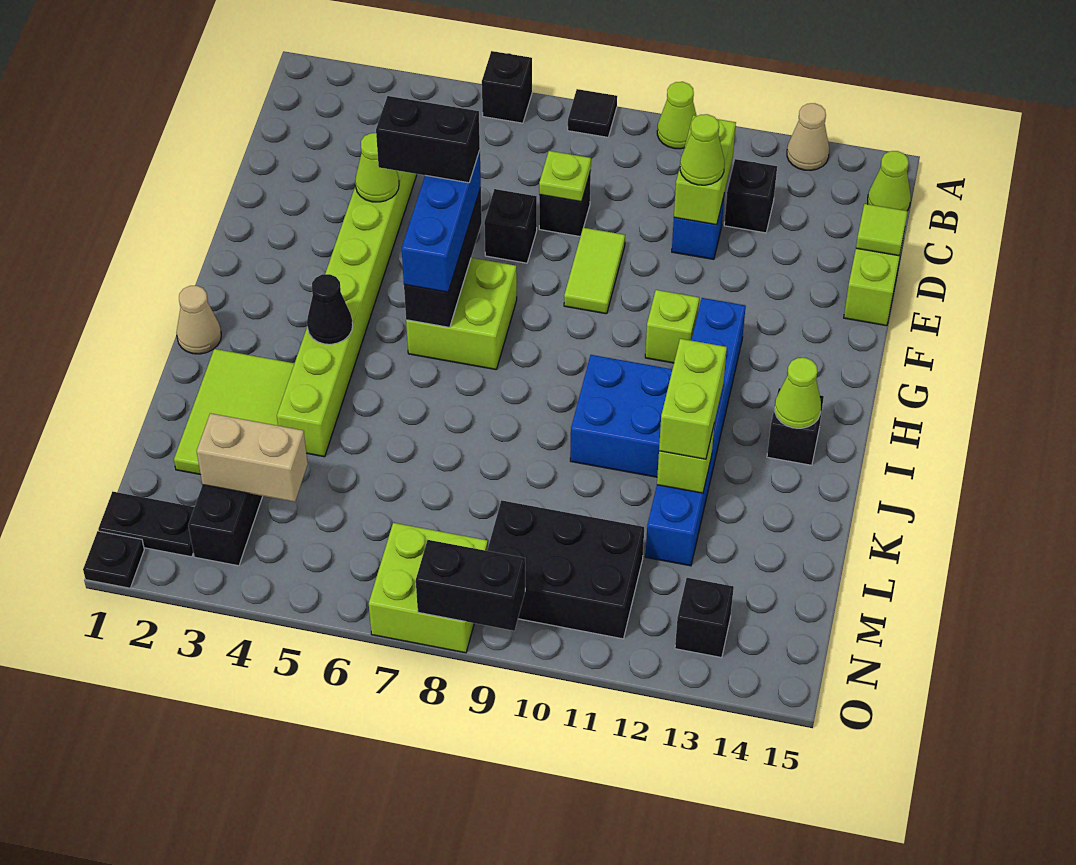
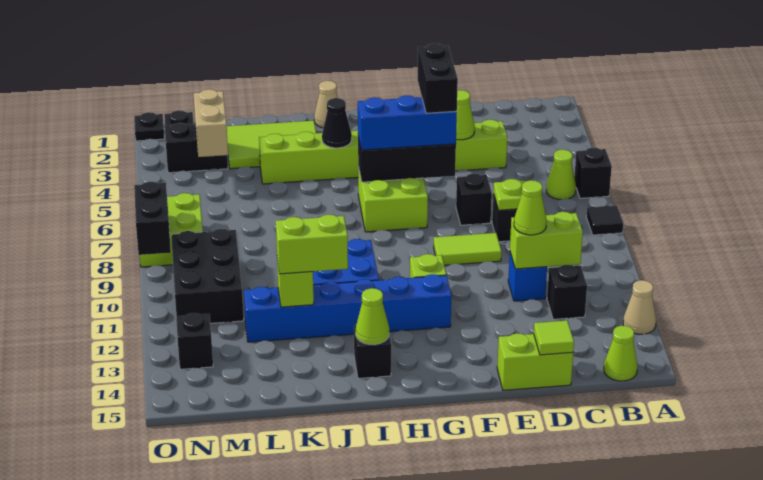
lime 1x1 cone [657,82,697,149] -> lime 1x1 cone moved to [546,150,576,199]

